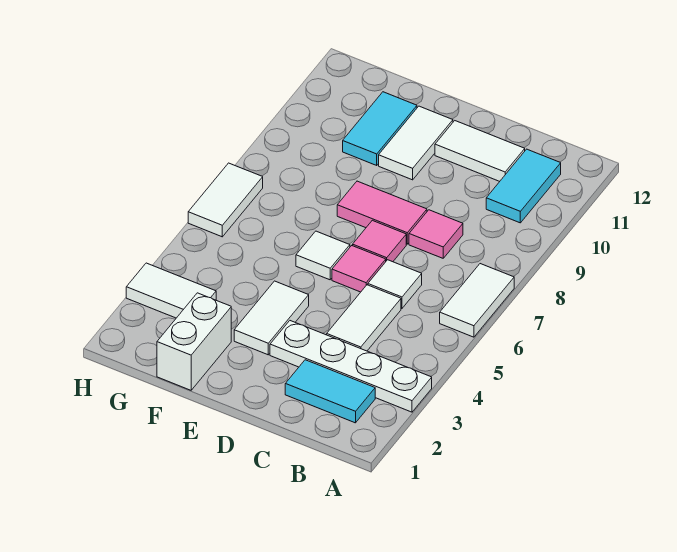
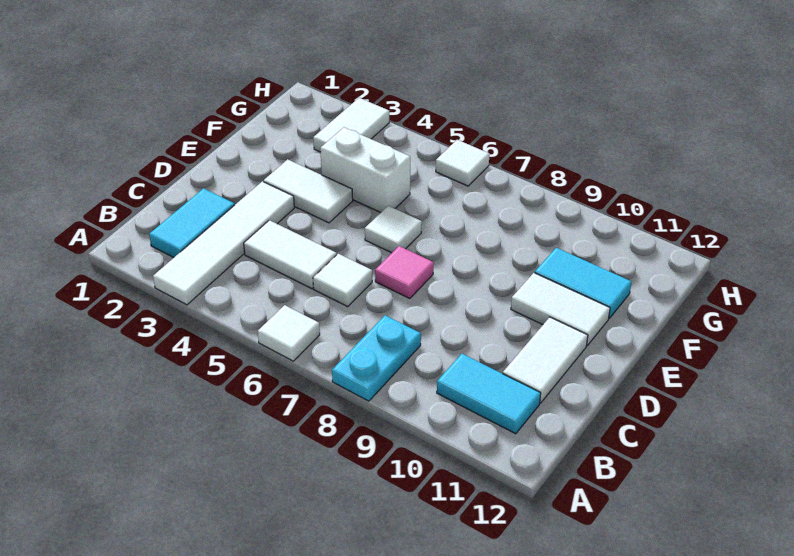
white 1x4 plate [270,321,432,412] -> white 1x4 tile [153,181,294,305]
white 1x2 tile [440,264,514,337] -> white 1x1 tile [258,305,320,361]
none -> cyan 1x2 plate [332,315,421,401]
pink 1x1 tile [409,210,463,258] -> none
pink 1x1 tile [332,246,386,292] -> none
pink 1x2 tile [337,181,427,244] -> none
white 1x2 brick [157,293,231,390] -> white 1x2 brick moved to [320,127,410,213]
white 1x2 tile [188,163,263,237] -> white 1x1 tile [436,140,489,186]

